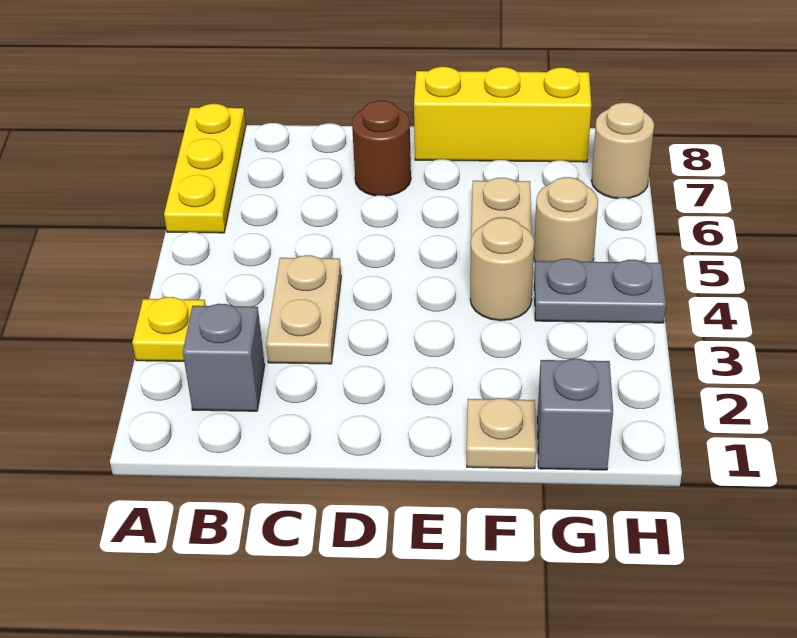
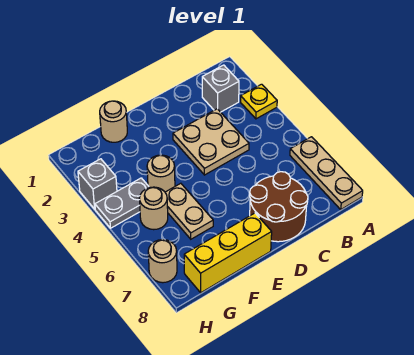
yellow 1x3 plate [164,104,246,233] -> tan 1x3 plate [290,137,363,209]
tan 1x2 plate [266,255,341,364] -> tan 2x2 plate [173,109,249,175]
brown 1x1 round brick [352,101,411,196] -> brown 2x2 round brick [250,172,308,242]
tan 1x1 plate [467,398,536,469] -> tan 1x1 round brick [100,101,127,142]
grey 1x1 brick [537,359,613,470] -> grey 1x1 brick moved to [78,159,117,209]

